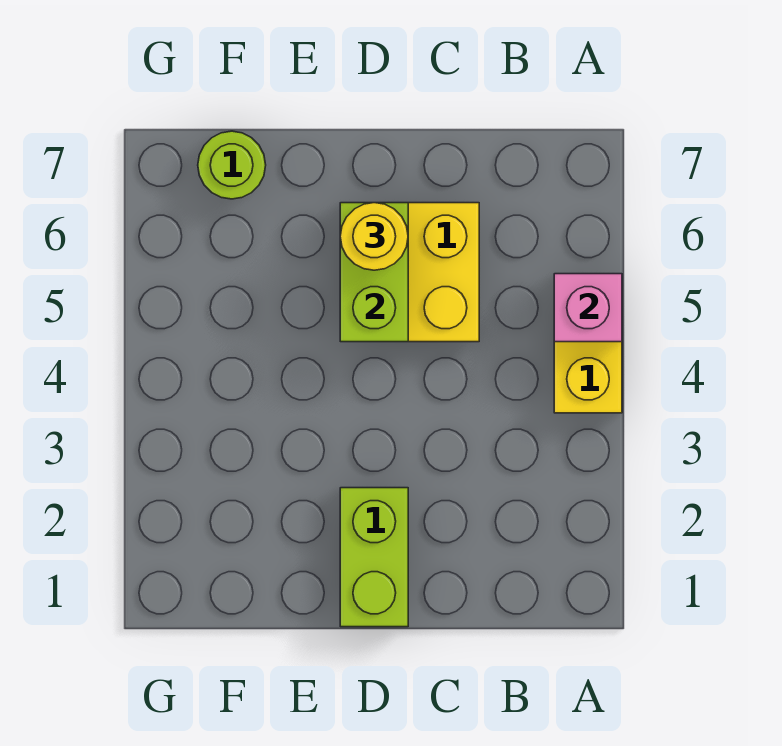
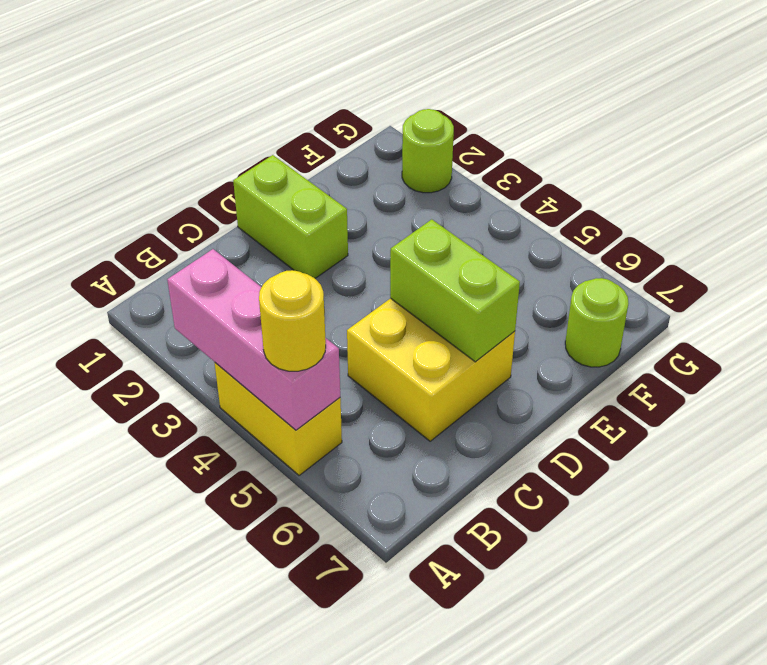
pink 1x1 brick [554,274,622,342] -> pink 1x3 brick [167,249,340,430]
yellow 1x1 round brick [340,203,408,270] -> yellow 1x1 round brick moved to [259,270,326,371]
none -> lime 1x1 round brick [402,109,454,193]

